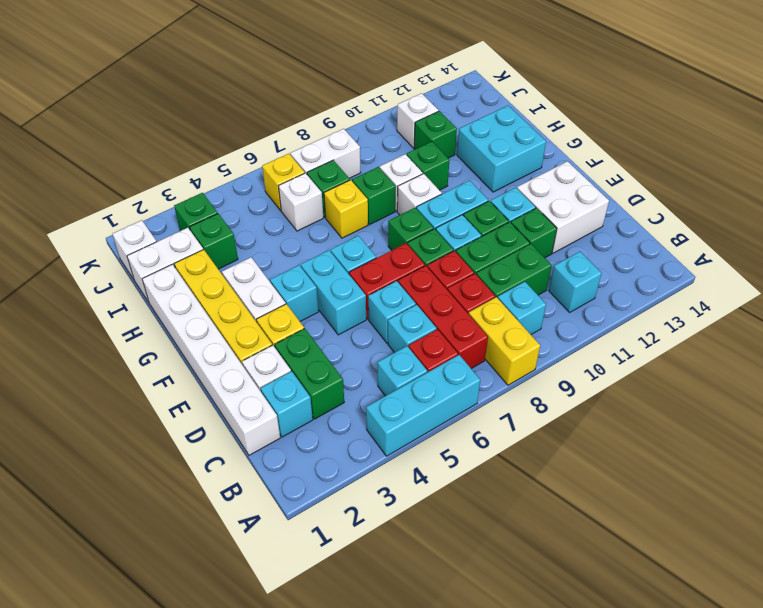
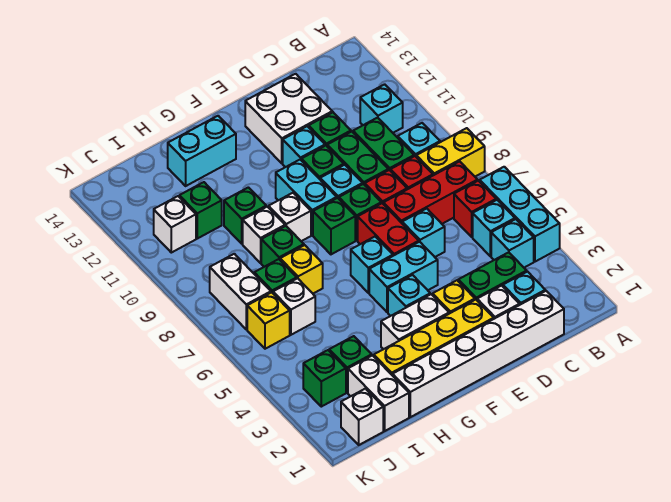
cyan 1x1 brick [388,305,437,353] -> cyan 1x1 brick moved to [491,219,534,268]
cyan 2x2 brick [457,106,546,192] -> cyan 1x2 brick [168,116,236,186]

